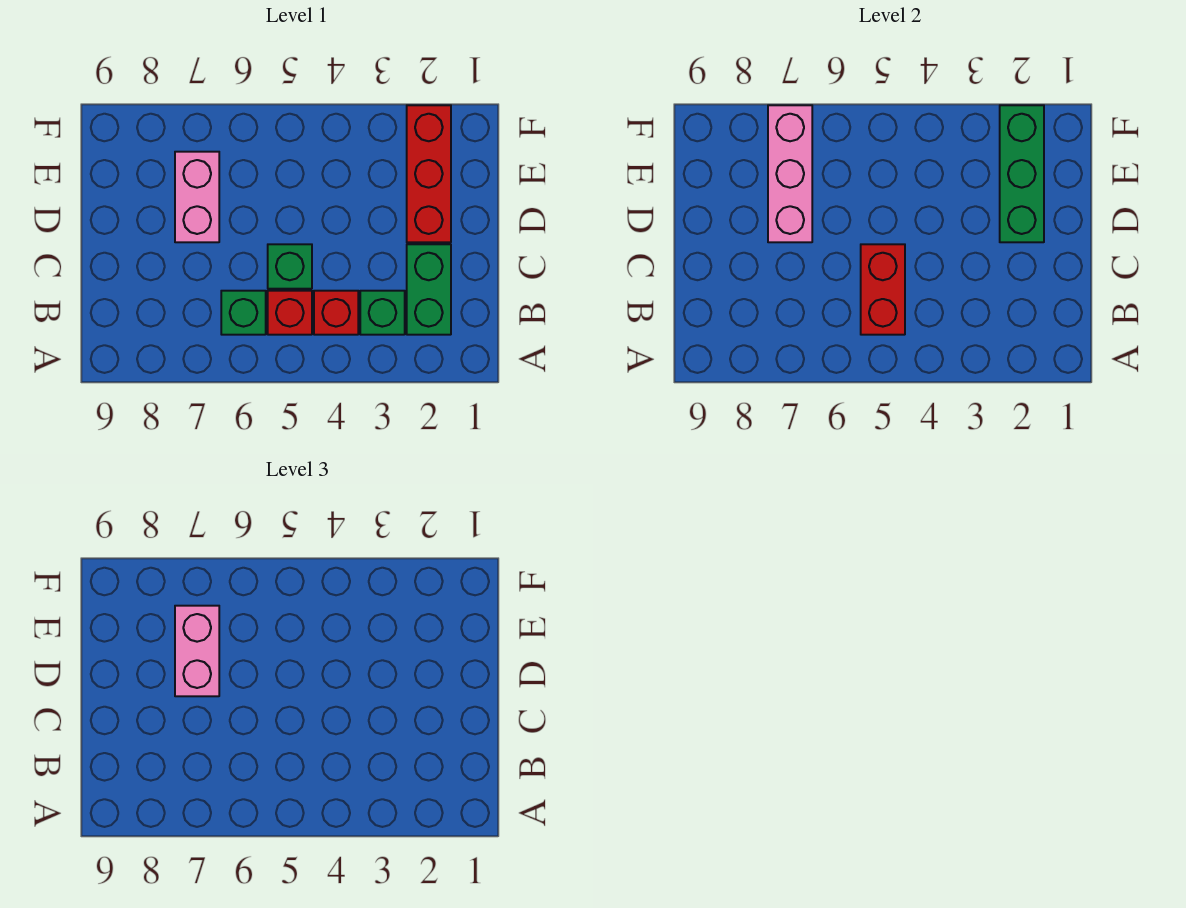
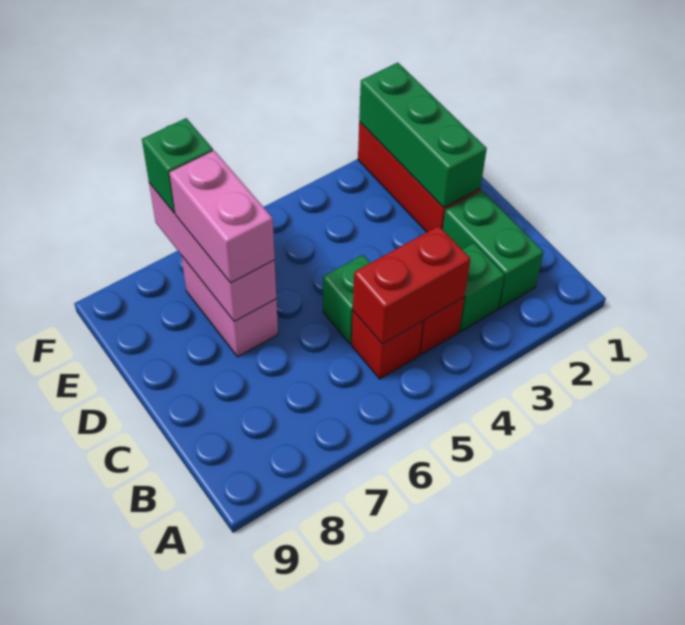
red 1x2 brick [861,244,905,335] -> red 1x2 brick turned to [353,226,470,344]
green 1x1 brick [221,291,266,335] -> green 1x1 brick moved to [142,118,213,213]

